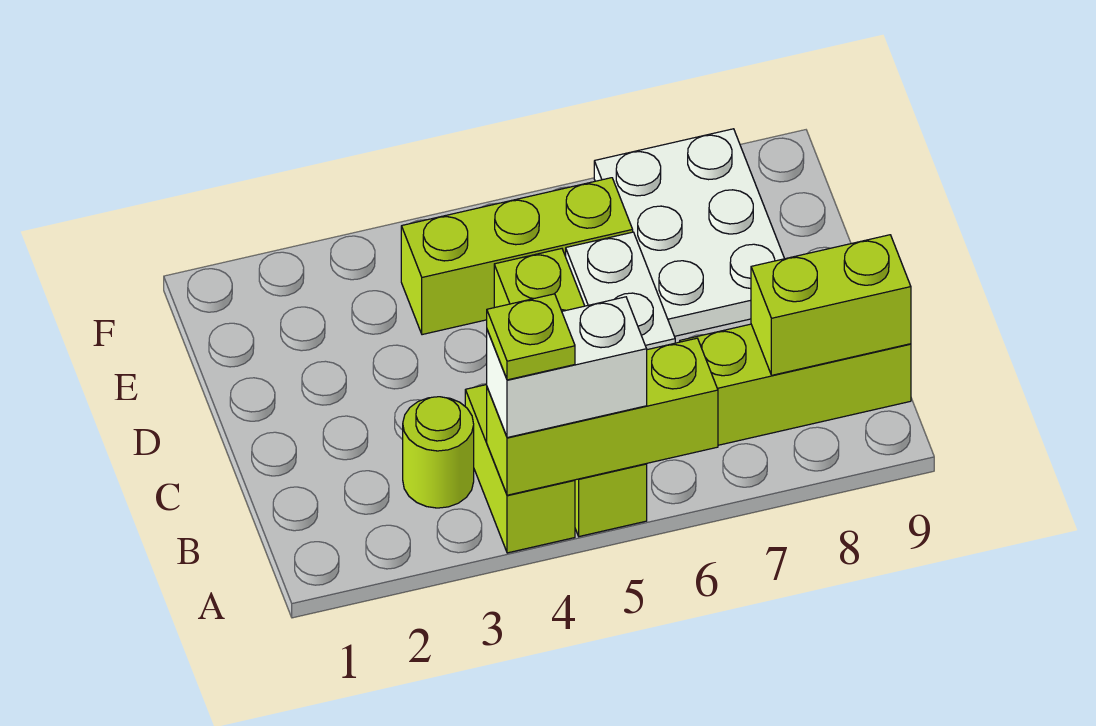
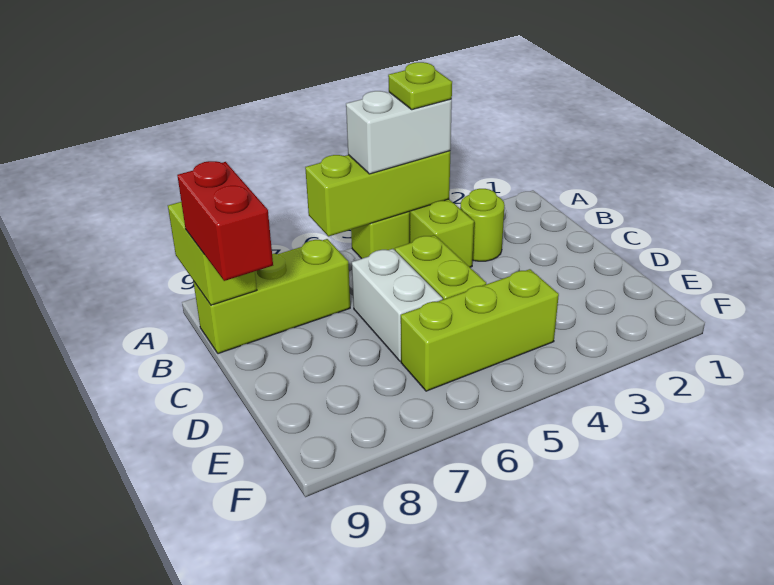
lime 1x2 brick [751,235,911,375] -> lime 1x2 brick turned to [168,202,257,305]
none -> red 1x2 brick [177,161,273,281]
white 2x3 plate [594,129,784,336] -> none

